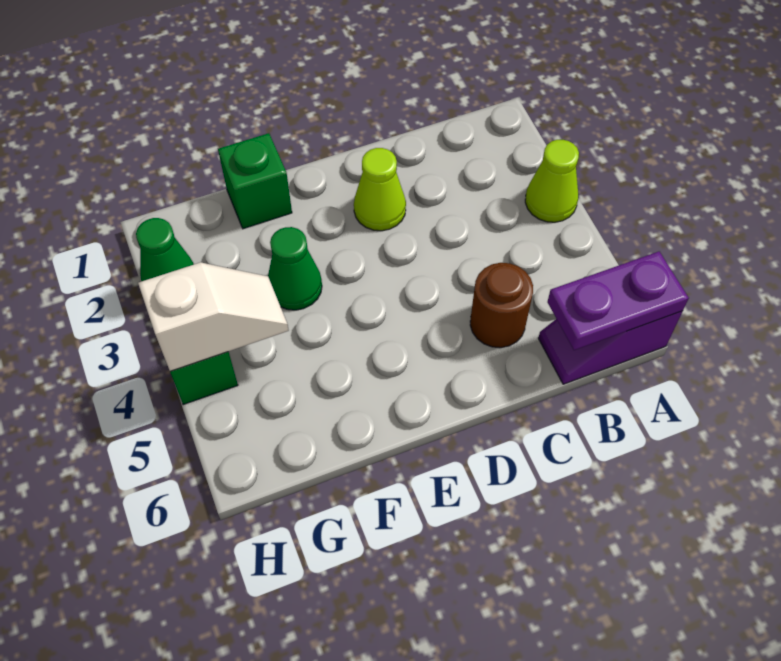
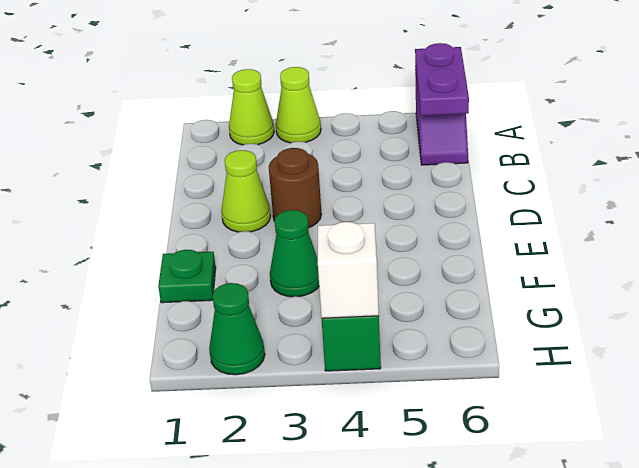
none -> lime 1x1 cone [229,69,274,145]
brown 1x1 round brick [470,263,533,348] -> brown 1x1 round brick moved to [269,148,321,228]
green 1x1 brick [218,133,292,229] -> green 1x1 plate [158,250,216,303]

